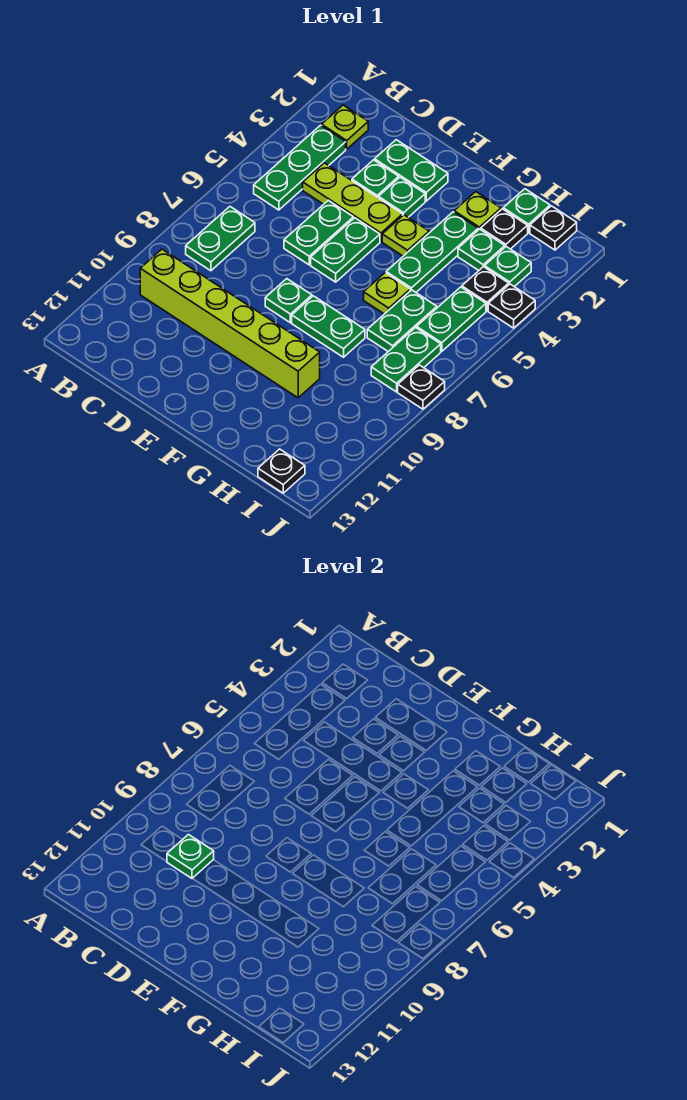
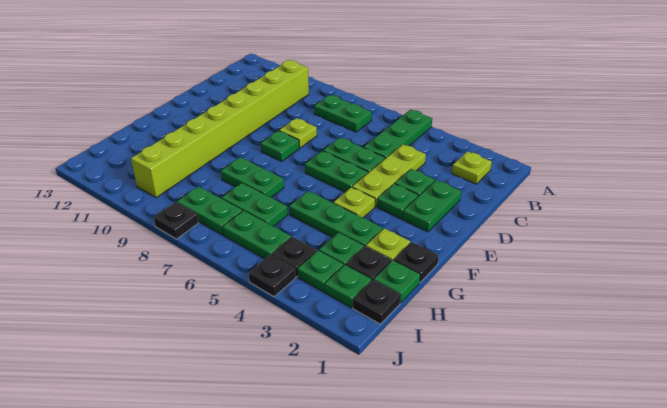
green 1x3 plate [254,125,346,210] -> green 1x3 plate turned to [364,110,432,159]
lime 1x6 brick [140,249,320,398] -> lime 1x8 brick [131,60,309,197]
green 1x1 plate [167,835,214,878] -> green 1x1 plate moved to [325,265,372,308]
green 1x2 plate [292,296,365,357] -> green 1x2 plate turned to [221,157,284,198]
lime 1x1 plate [364,273,410,314] -> lime 1x1 plate moved to [279,118,317,148]
black 1x1 plate [258,449,305,493] -> black 1x1 plate moved to [394,242,439,282]

